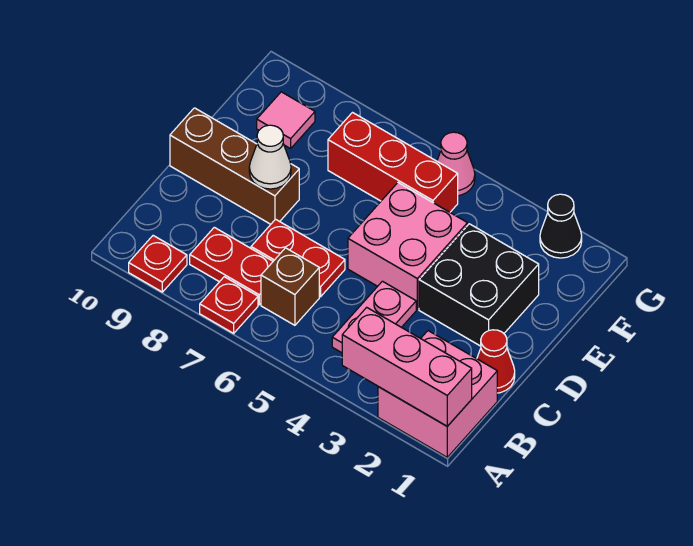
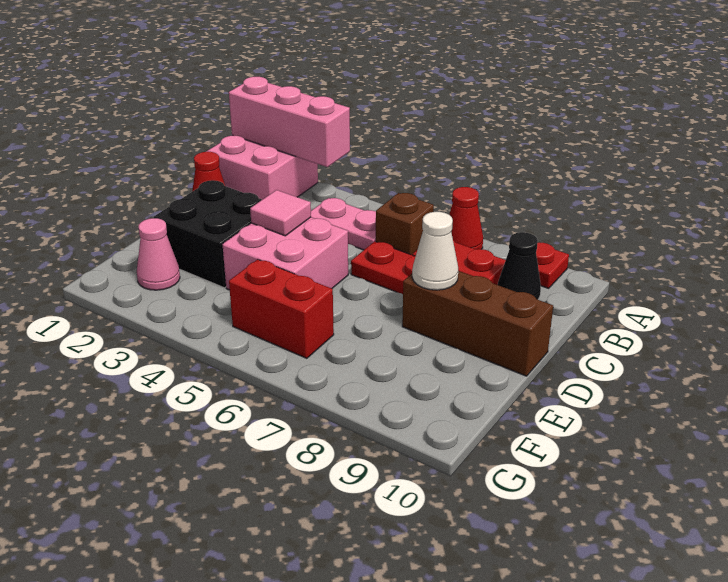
red 1x1 plate [200,277,258,333] -> red 1x1 cone [449,187,483,249]
pink 1x2 plate [332,281,416,353] -> pink 1x2 plate turned to [311,198,376,250]
red 1x3 brick [328,113,458,212] -> red 1x2 brick [229,259,334,358]
pink 1x1 tile [257,92,315,149] -> pink 1x1 tile moved to [250,190,311,236]
black 1x1 cone [540,194,582,258] -> black 1x1 cone moved to [498,232,541,300]
pink 1x1 cone [437,132,475,196] -> pink 1x1 cone moved to [137,218,180,290]

